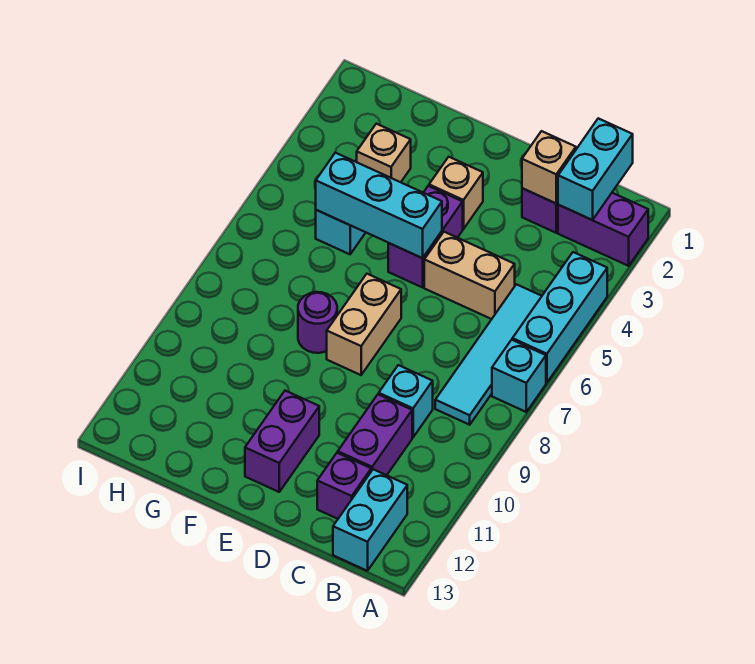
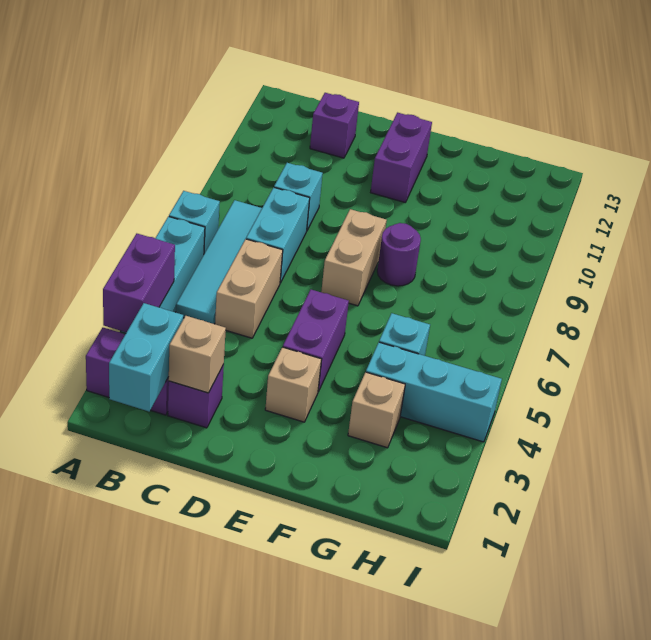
cyan 1x2 brick [333,469,407,571] -> cyan 1x2 brick moved to [246,188,310,283]
tan 1x2 brick [424,232,515,319] -> tan 1x2 brick turned to [215,239,283,338]
purple 1x2 brick [338,394,412,475] -> purple 1x2 brick moved to [103,234,175,332]
cyan 1x3 brick [316,153,442,258] -> cyan 1x3 brick moved to [366,342,502,442]

